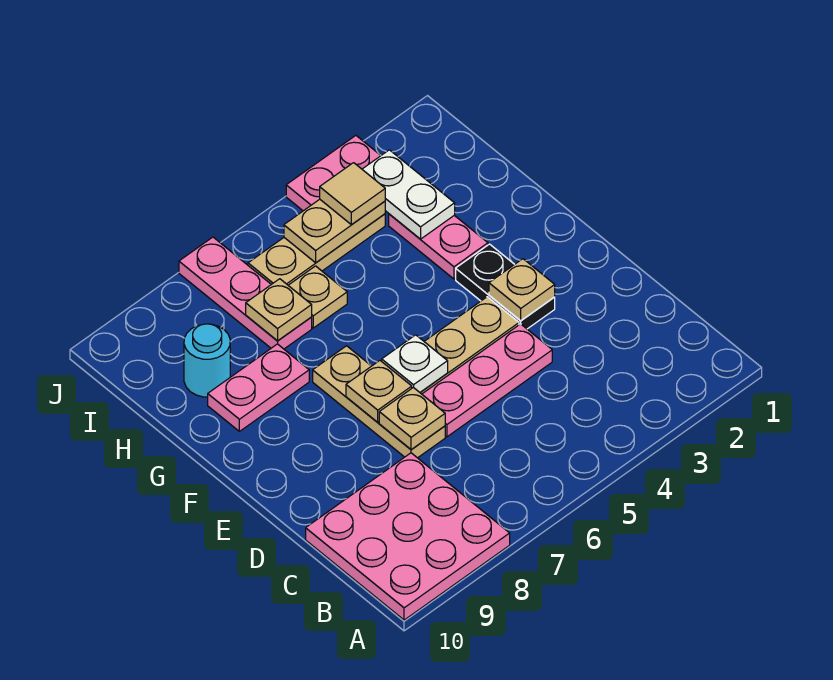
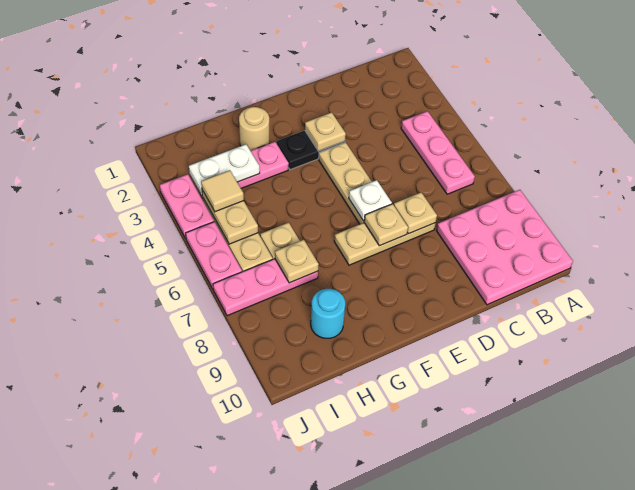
pink 1x3 plate [422,324,552,437] -> pink 1x3 plate moved to [401,111,475,194]
none -> tan 1x1 round brick [239,107,269,151]
pink 1x2 plate [208,344,309,431] -> pink 1x2 plate moved to [186,222,242,289]

